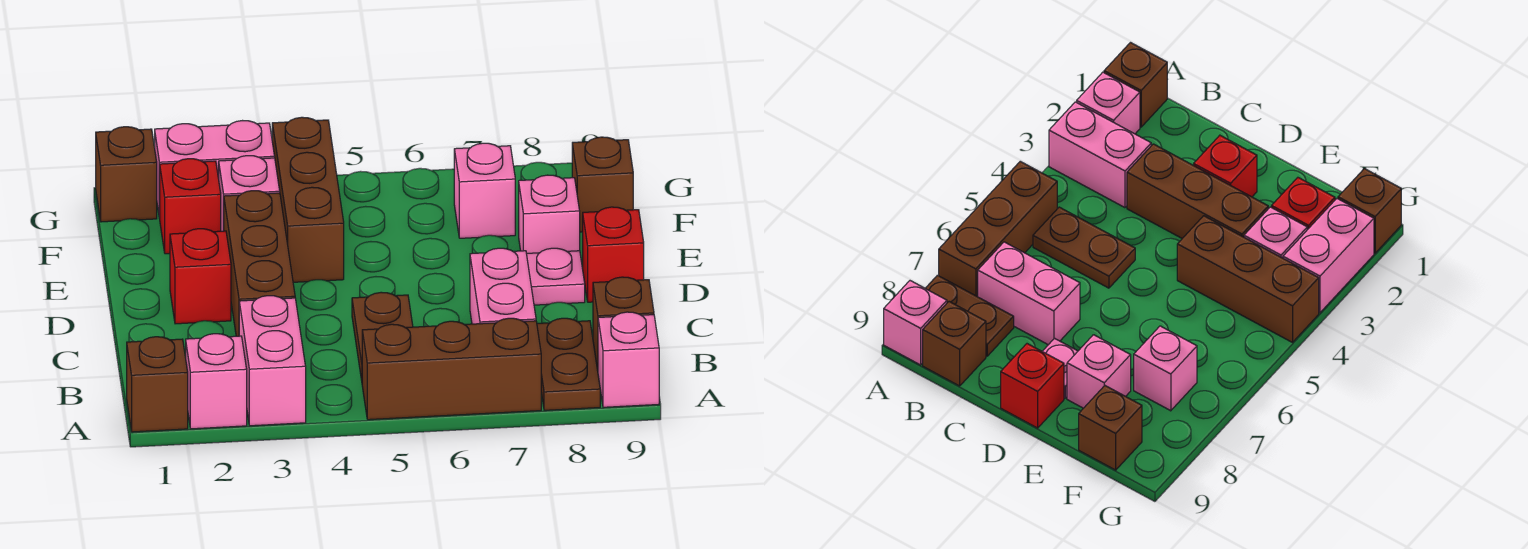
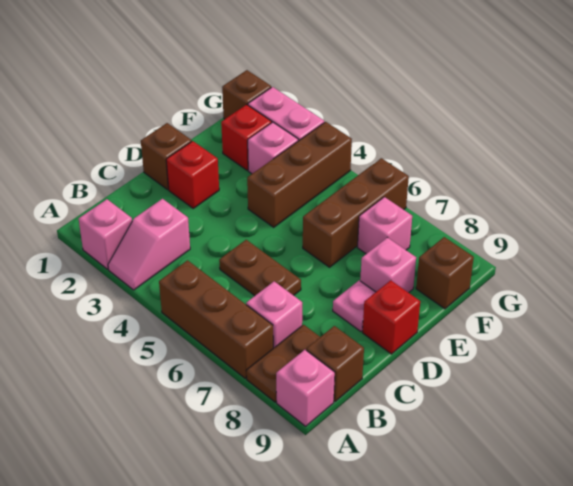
brown 1x1 brick [127,337,188,432] -> brown 1x1 brick moved to [141,123,192,190]
pink 1x2 brick [239,296,306,426] -> pink 1x2 slope [108,199,190,290]
brown 1x2 plate [352,292,413,380] -> brown 1x2 plate turned to [219,240,301,296]
pink 1x2 brick [470,248,536,324] -> pink 1x1 brick [246,281,302,348]
brown 1x3 brick [224,191,295,336] -> brown 1x3 brick moved to [303,158,409,267]

